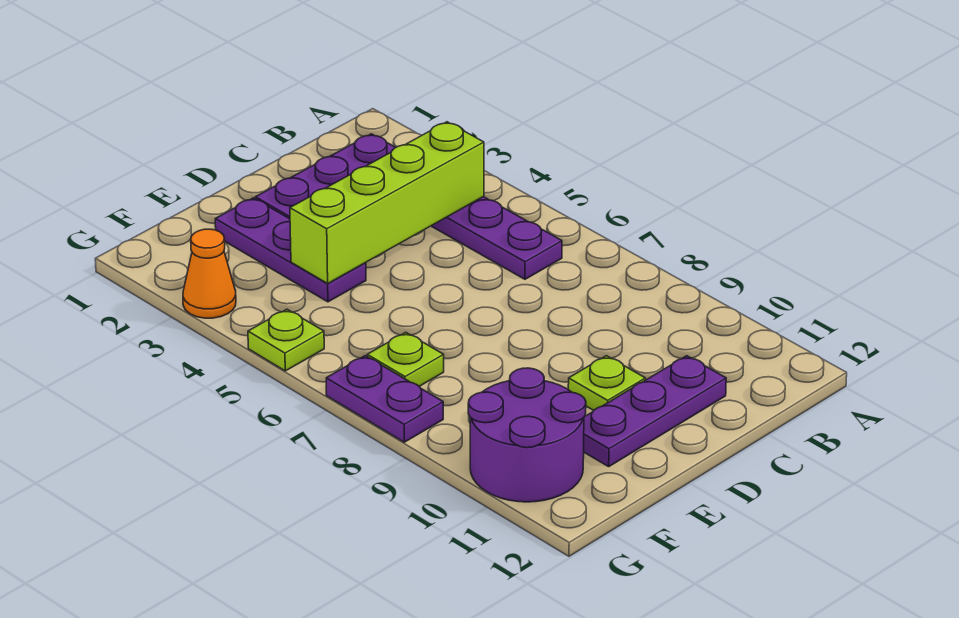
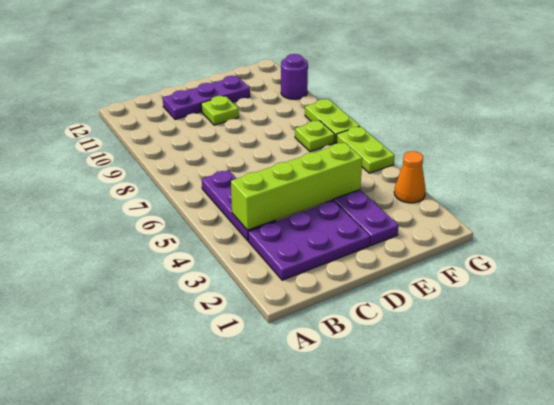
purple 2x2 round brick [468,368,586,502] -> purple 1x1 round brick [281,54,308,99]
lime 1x1 plate [248,309,324,371] -> lime 1x2 plate [336,126,395,173]
purple 1x2 plate [326,356,443,442] -> lime 1x2 plate [305,99,360,143]

